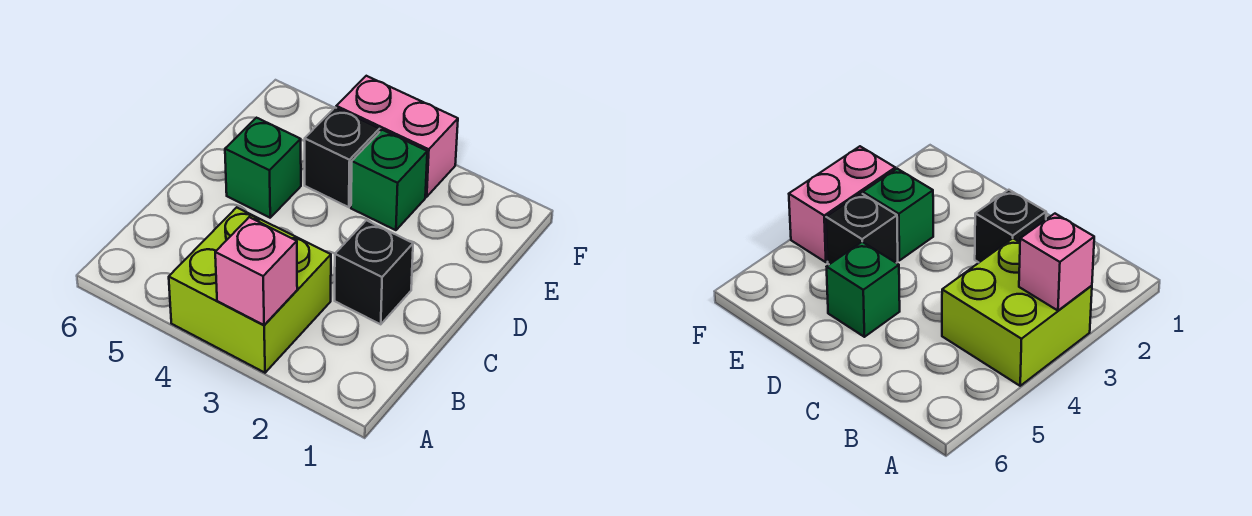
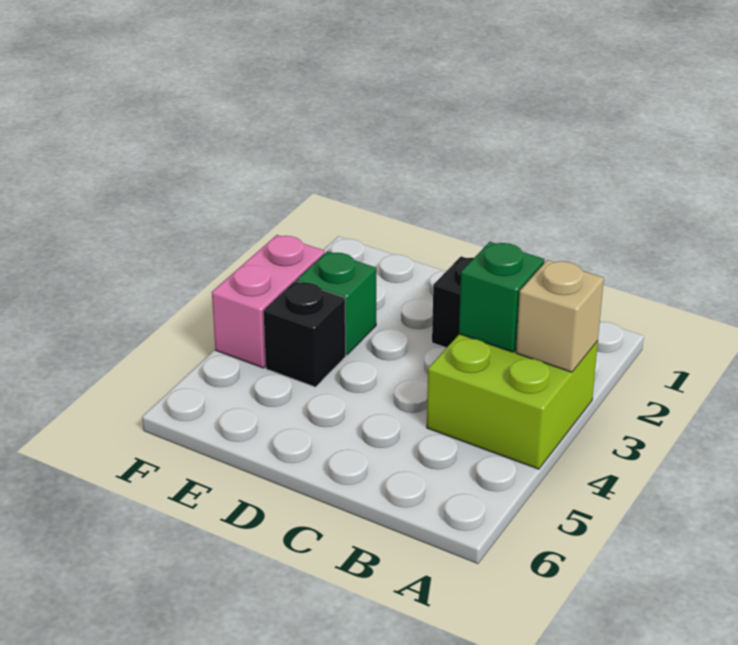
pink 1x1 brick [215,217,297,325] -> tan 1x1 brick [516,260,604,372]
green 1x1 brick [225,118,301,218] -> green 1x1 brick moved to [459,242,545,352]

